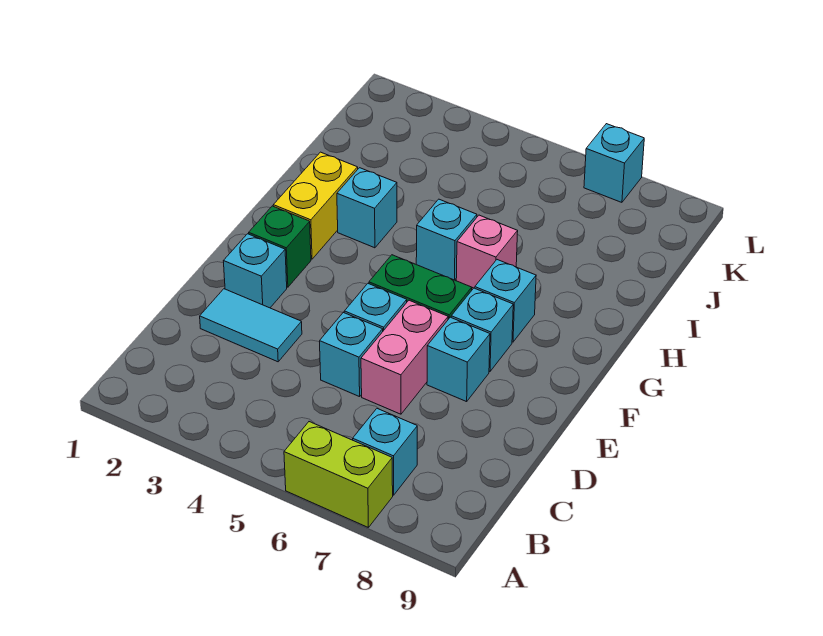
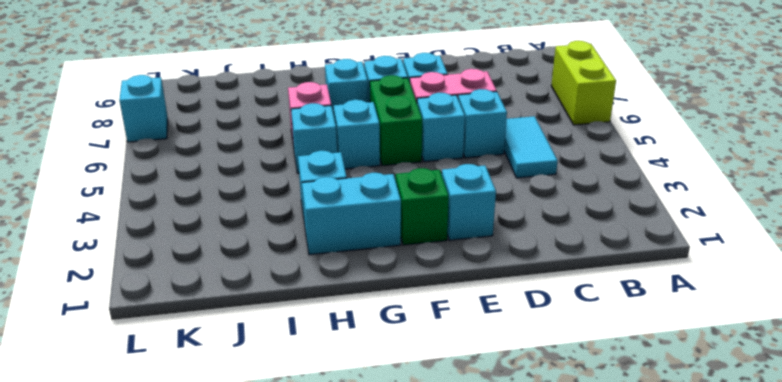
cyan 1x1 brick [353,409,417,495] -> cyan 1x1 brick moved to [334,100,380,169]
cyan 1x2 tile [200,289,302,362] -> cyan 1x2 tile moved to [504,116,558,178]
yellow 1x2 brick [273,152,358,259] -> cyan 1x2 brick [302,173,401,255]

